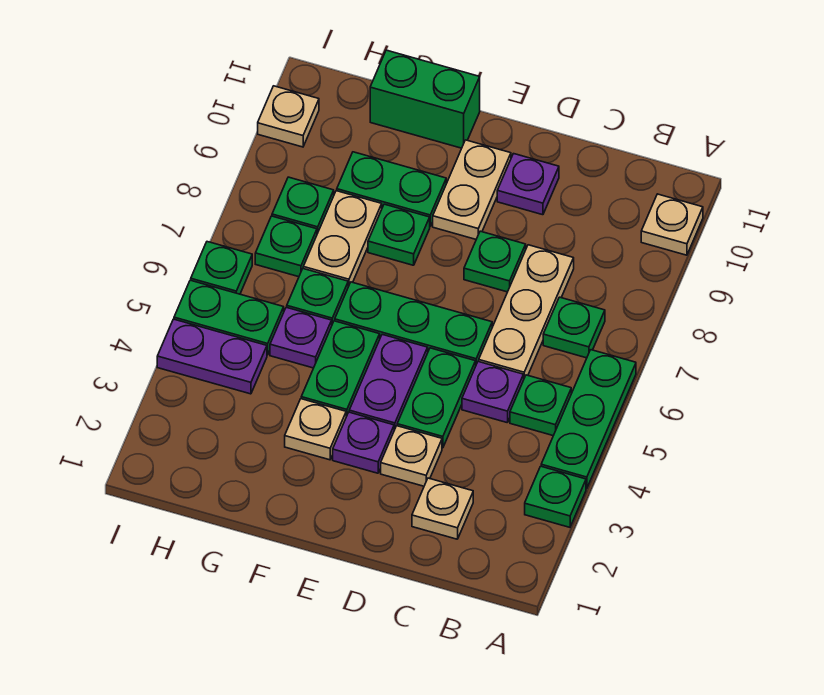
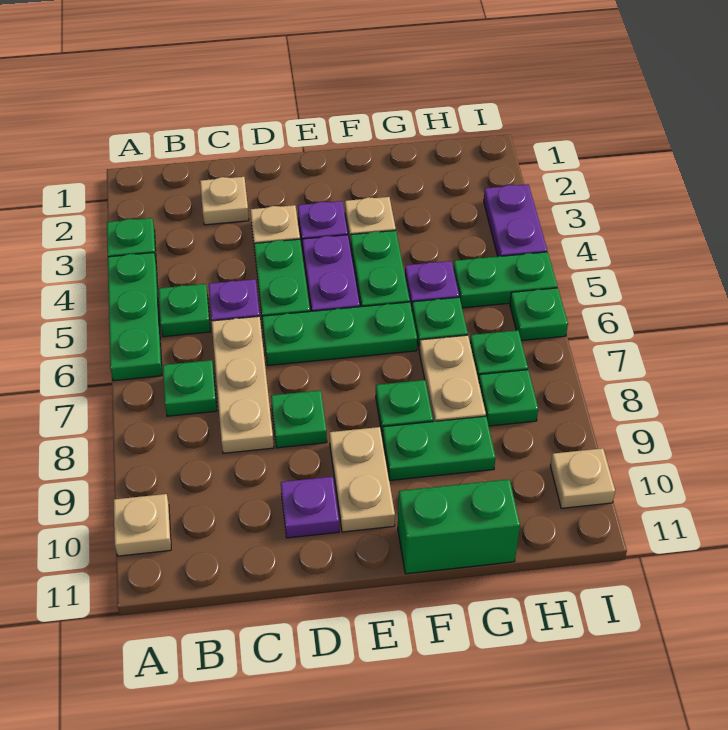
purple 1x2 plate [157,319,267,394] -> purple 1x2 plate turned to [484,184,547,257]

